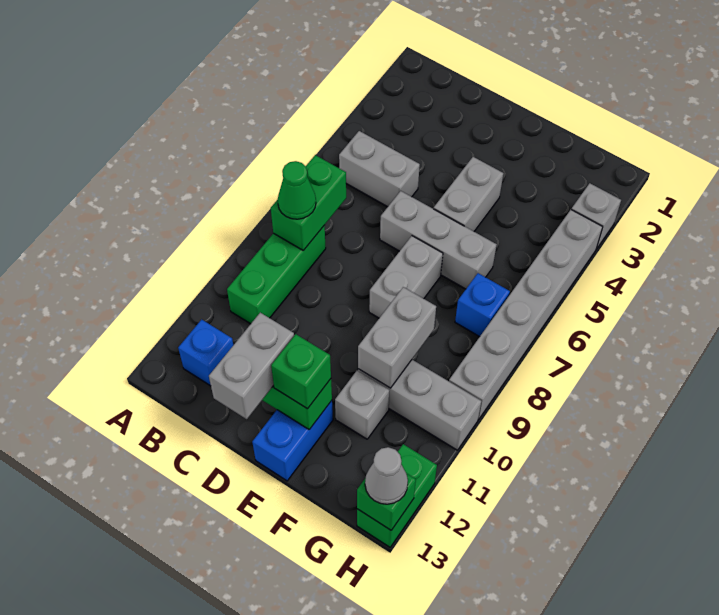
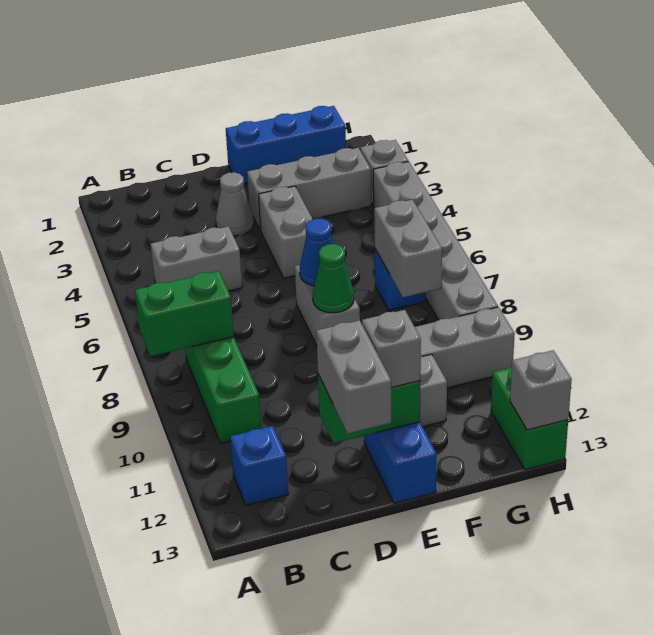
green 1x2 brick [271,155,346,251] -> green 1x2 brick turned to [135,271,234,356]
green 1x1 cone [278,161,316,219] -> green 1x1 cone moved to [313,244,354,313]
grey 1x3 brick [380,191,497,289] -> grey 1x3 brick moved to [247,148,371,230]
none -> blue 1x3 brick [226,106,346,185]
none -> blue 1x1 cone [300,219,333,286]
green 1x1 brick [271,334,331,409] -> grey 1x1 brick [362,310,421,388]
grey 1x2 brick [358,287,436,388] -> grey 1x2 brick moved to [374,200,442,297]
green 1x1 brick [357,473,416,530] -> grey 1x1 brick [510,350,572,430]
grey 1x1 cone [365,447,408,504] -> grey 1x1 cone moved to [216,172,254,236]

